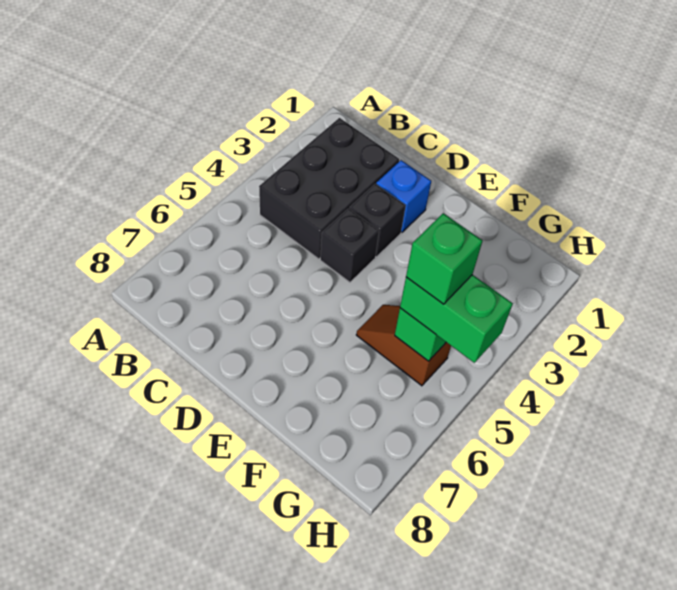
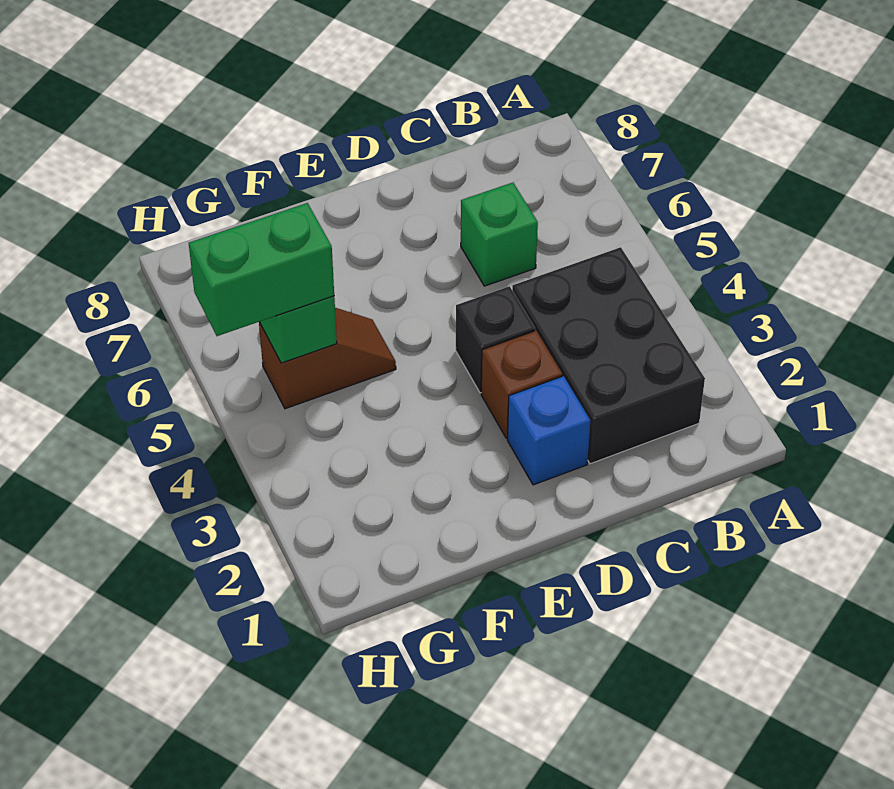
black 1x1 brick [349,184,406,257] -> brown 1x1 brick [481,331,562,438]
green 1x1 brick [406,213,482,304] -> green 1x1 brick moved to [461,183,538,286]

